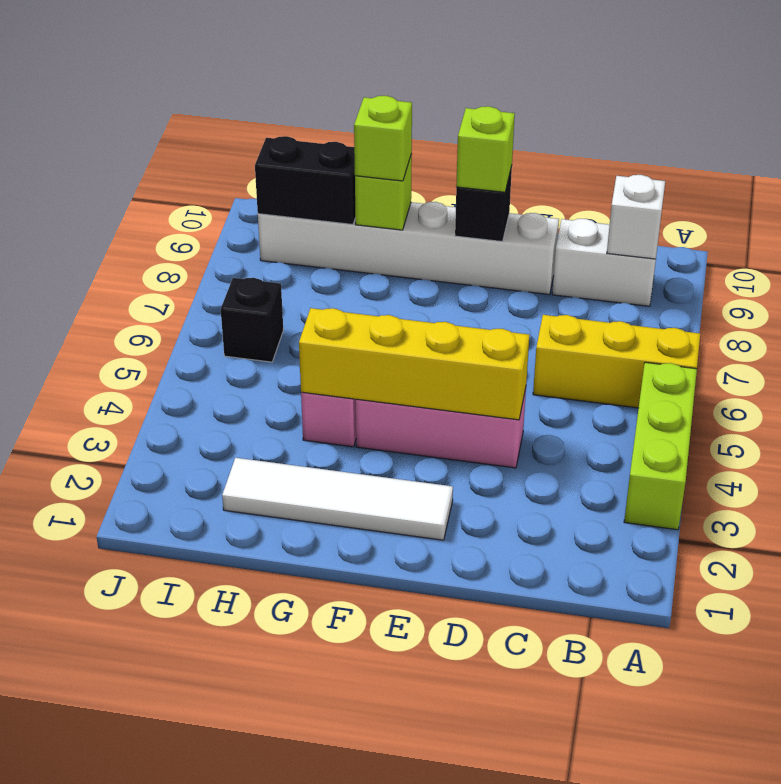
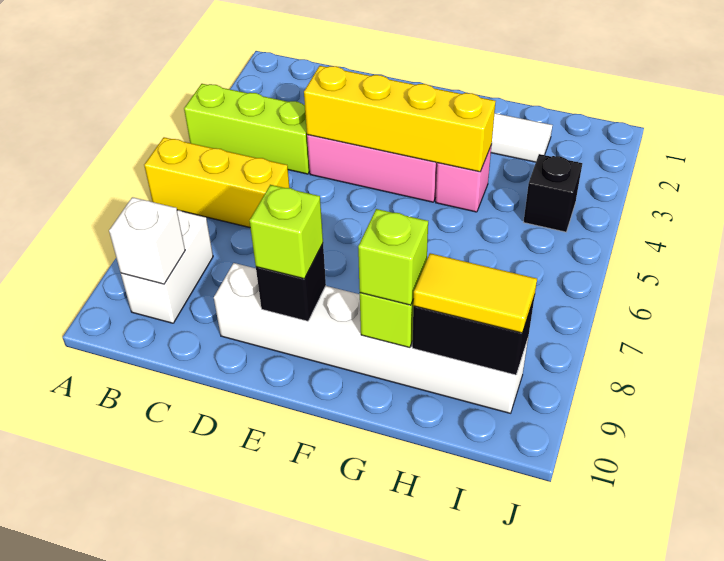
lime 1x3 brick [624,362,697,530] -> lime 1x3 brick turned to [184,84,310,174]
white 1x2 brick [552,219,658,306] -> white 1x2 brick turned to [121,210,213,323]
none -> yellow 1x2 tile [413,253,537,333]
black 1x1 brick [221,278,283,362] -> black 1x1 brick moved to [524,154,582,232]

